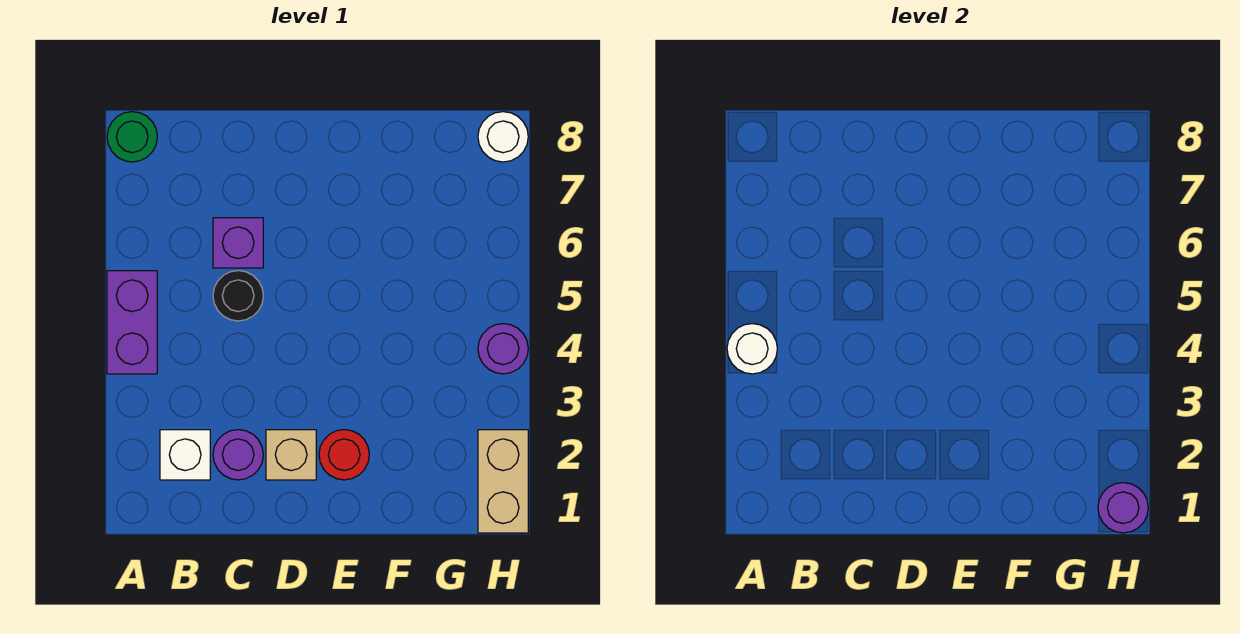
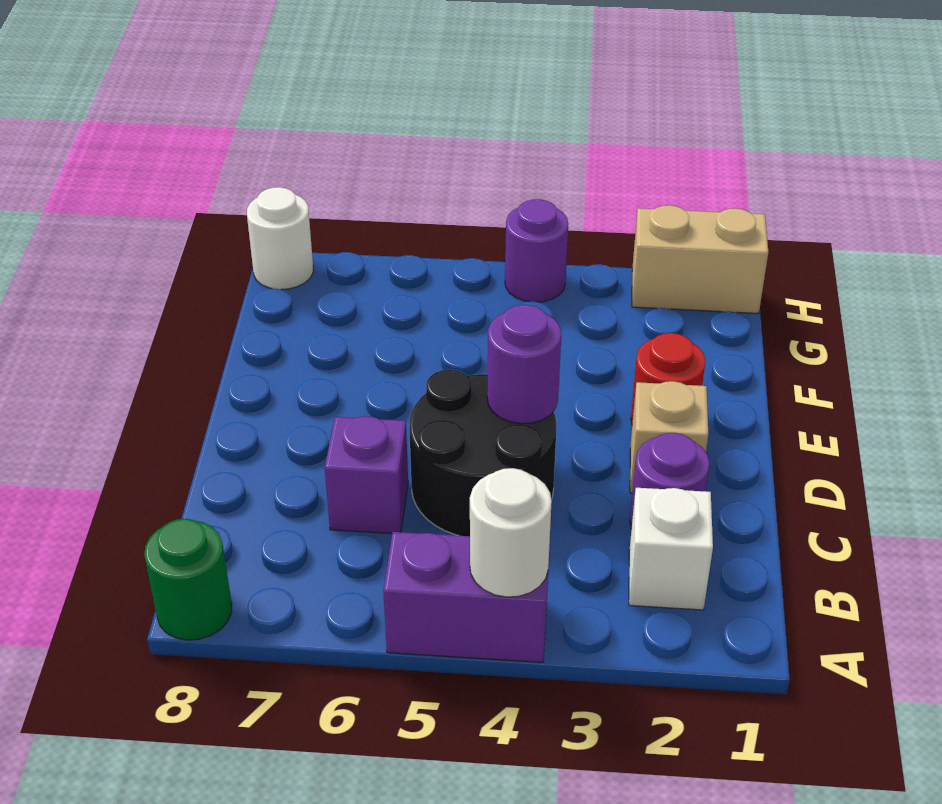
black 1x1 round brick [213,271,263,321] -> black 2x2 round brick [409,370,557,536]
purple 1x1 round brick [1098,483,1148,533] -> purple 1x1 round brick moved to [487,305,561,424]

